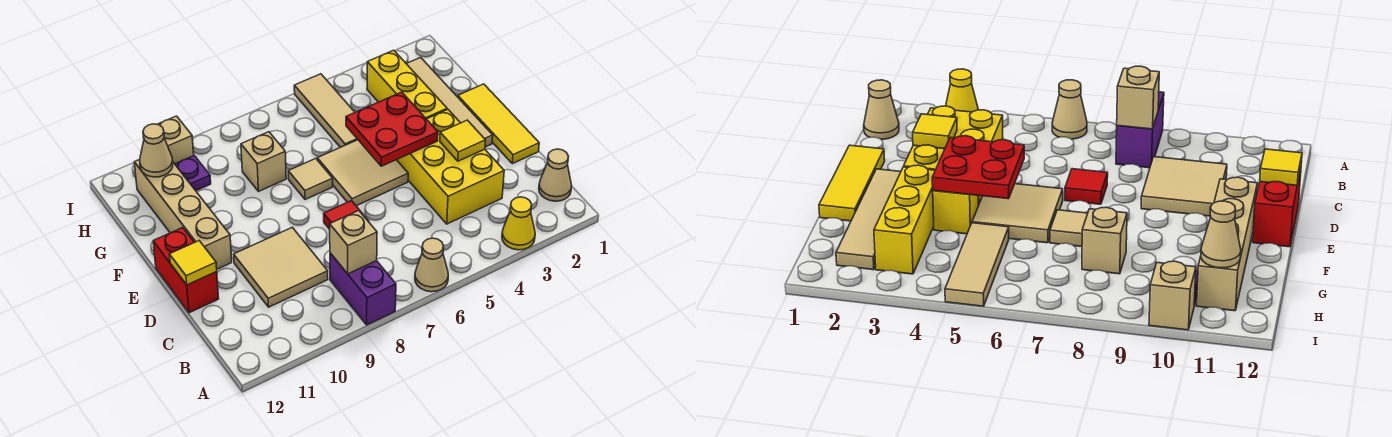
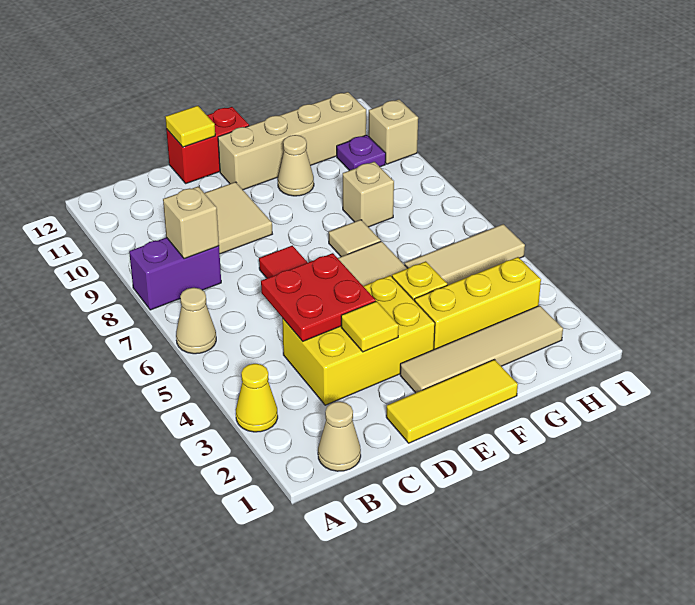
red 2x2 plate [346,92,438,166] -> red 2x2 plate moved to [261,253,376,341]
tan 1x1 cone [140,124,173,177] -> tan 1x1 cone moved to [278,135,314,196]

